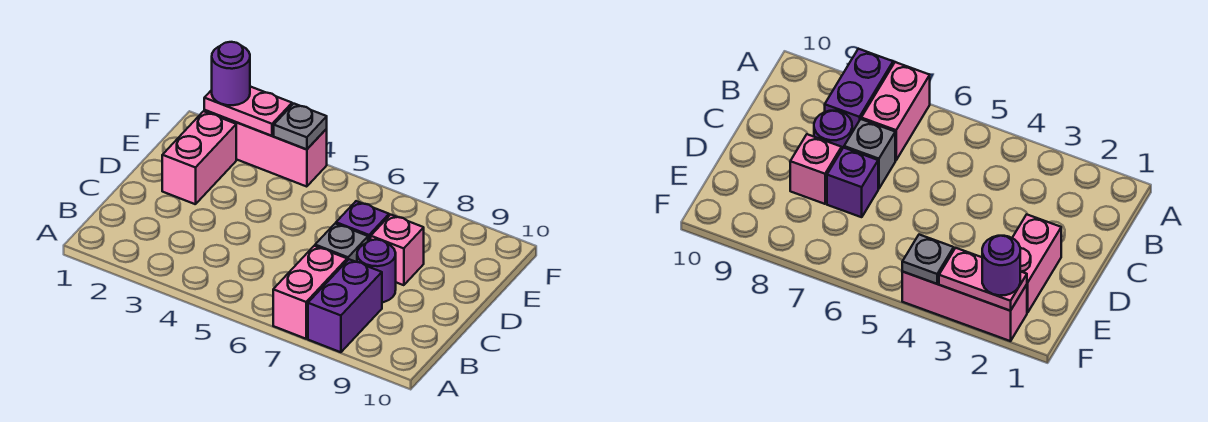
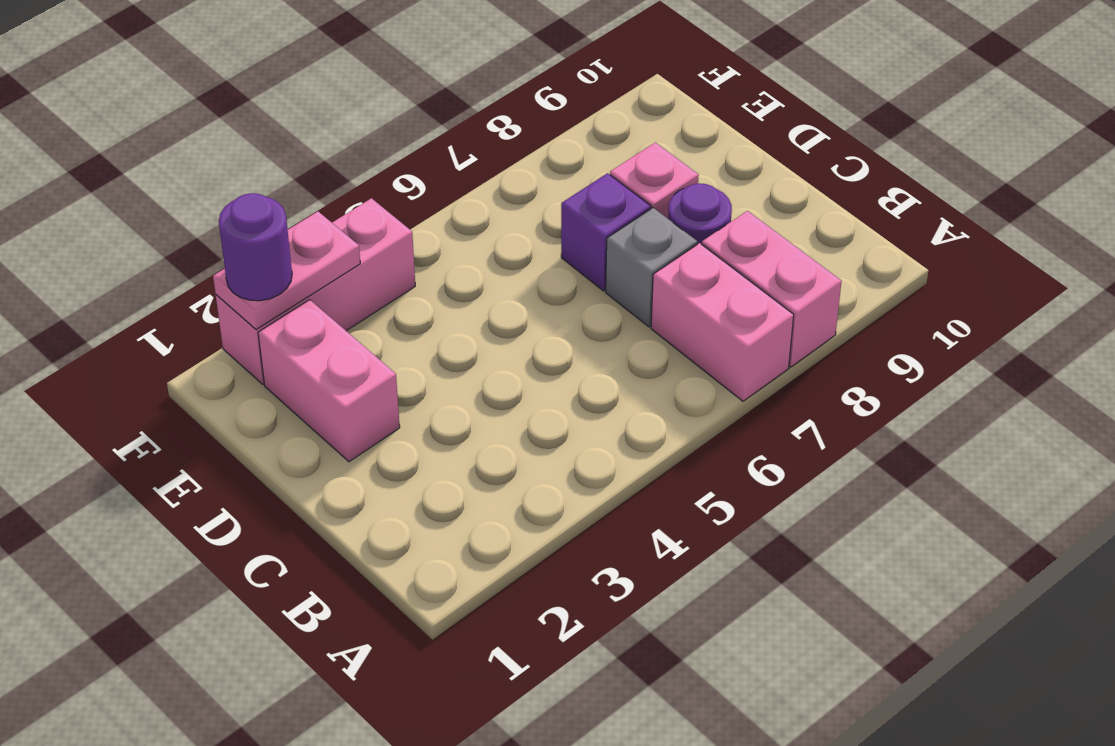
purple 1x2 brick [308,259,382,352] -> pink 1x2 brick [702,211,842,367]
grey 1x1 plate [274,104,327,149] -> none

